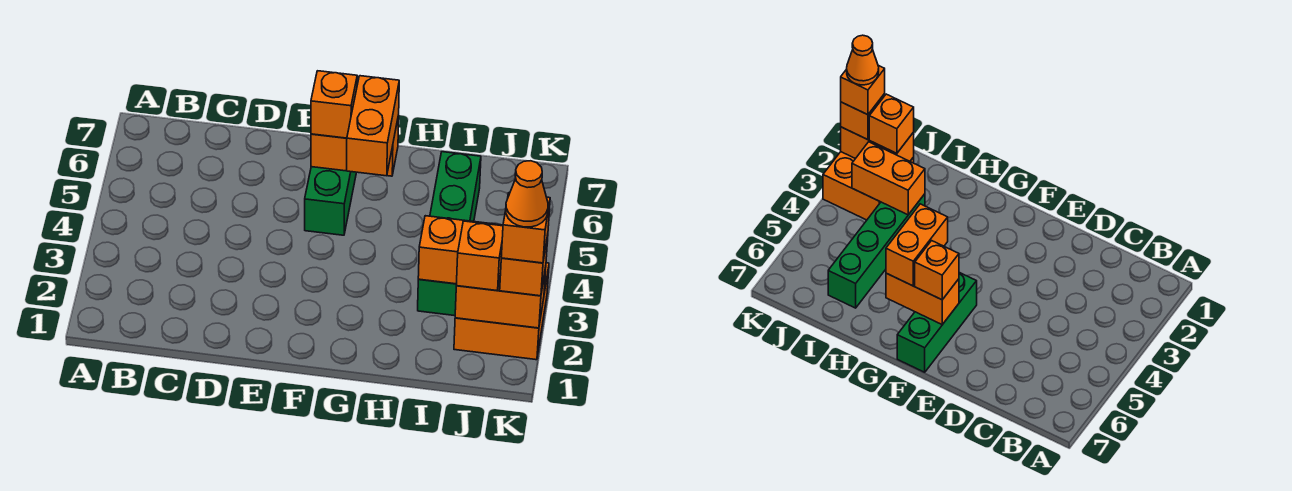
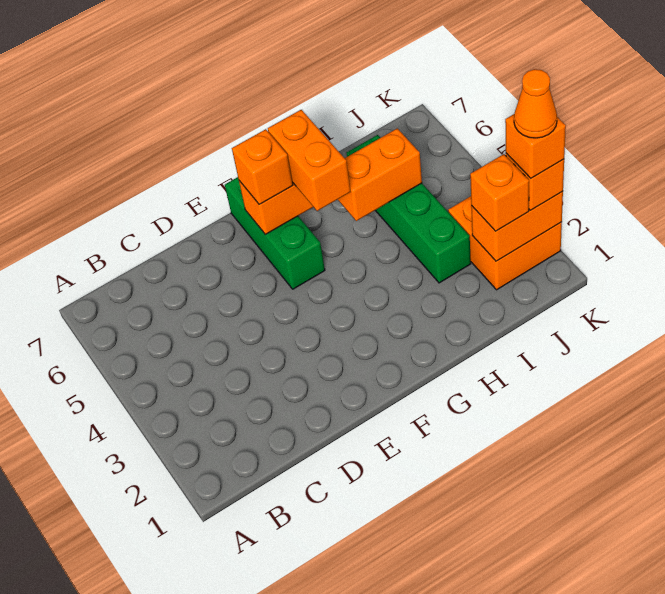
orange 1x2 brick [418,216,503,284] -> orange 1x2 brick moved to [338,128,422,221]

